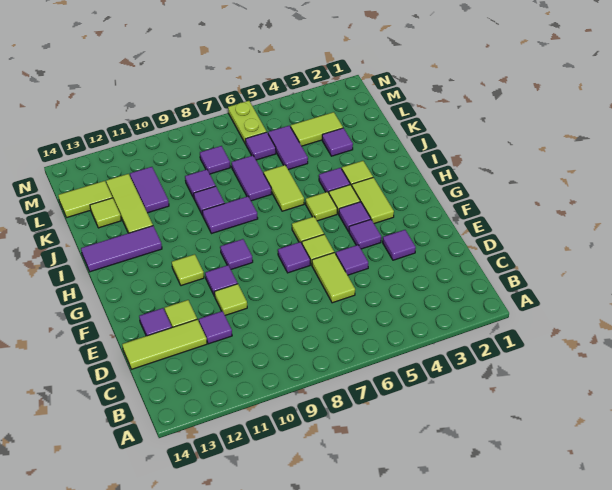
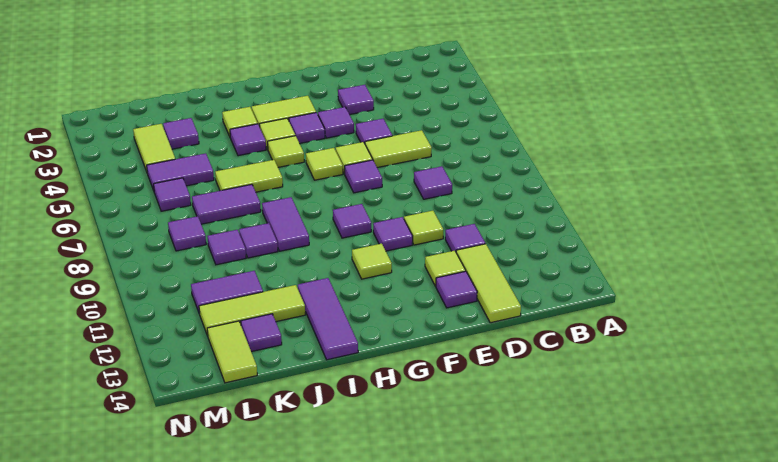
none -> purple 1x1 tile [414,166,452,199]
lime 1x1 tile [90,198,121,228] -> purple 1x1 tile [241,314,282,352]
lime 1x2 plate [228,101,267,144] -> none

